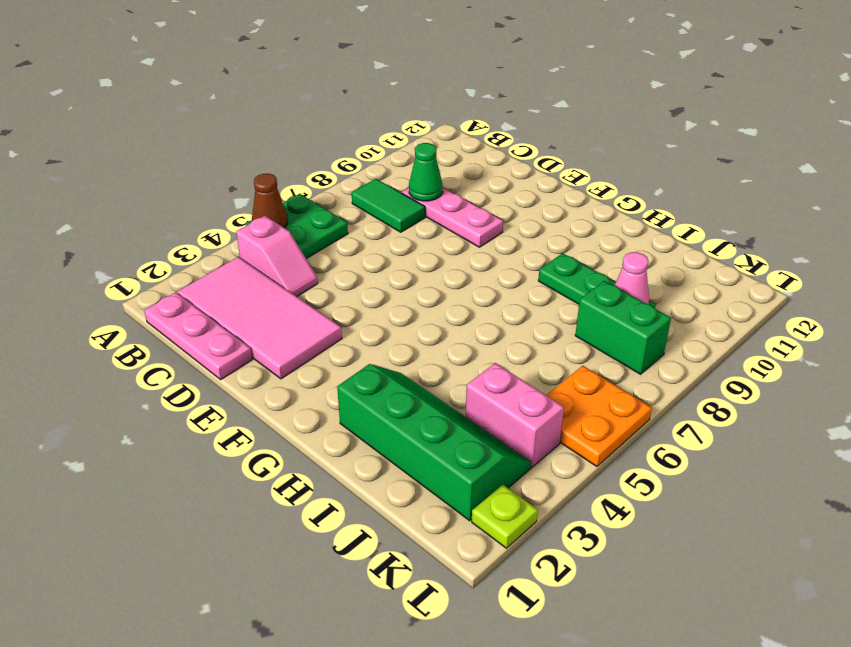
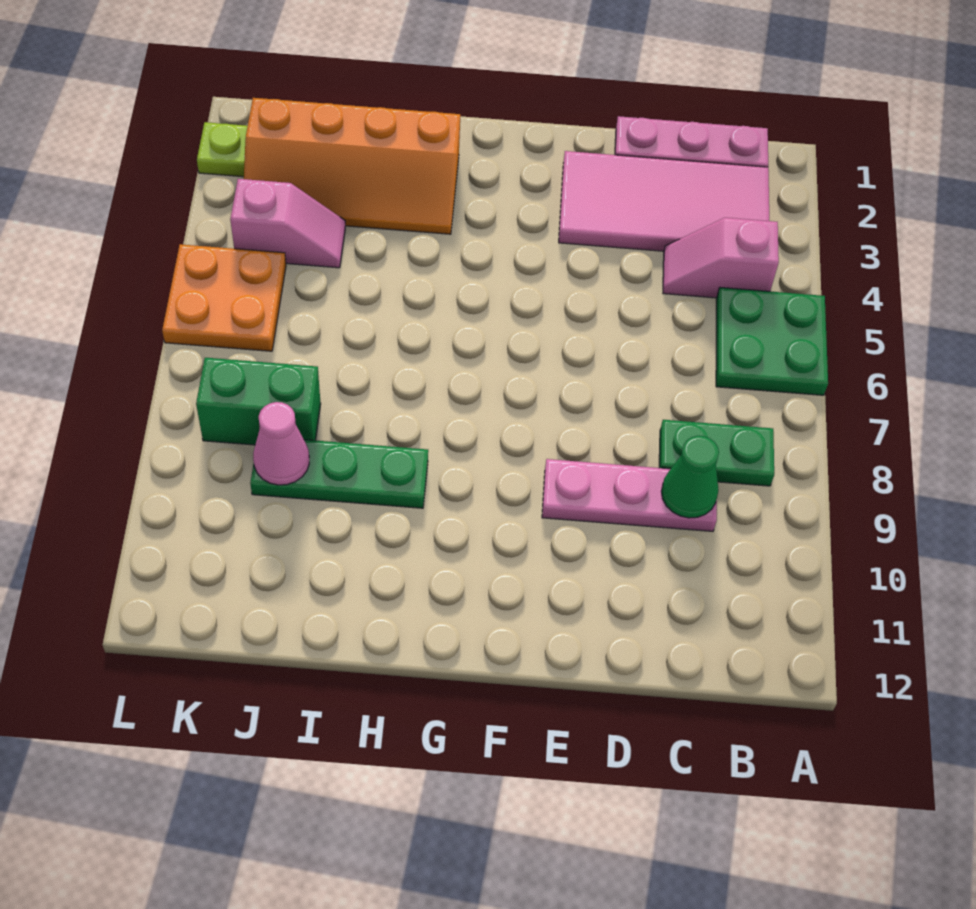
brown 1x1 cone [252,174,288,228] -> none
green 1x2 tile [352,179,425,232] -> green 1x2 plate [659,420,774,486]
green 2x4 slope [337,364,531,521] -> orange 2x4 slope [244,98,460,234]
pink 1x2 brick [466,363,564,467] -> pink 1x2 slope [230,179,345,268]

